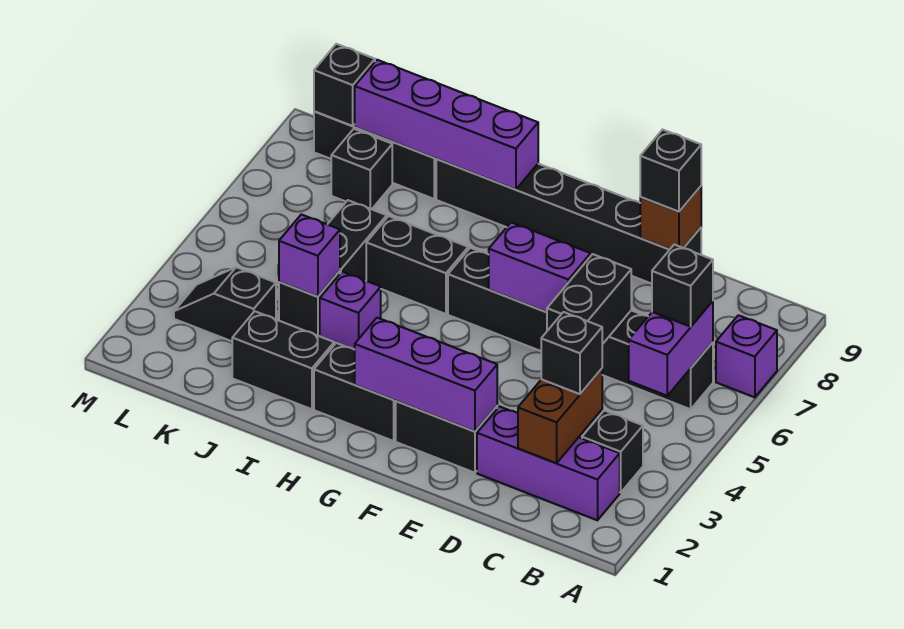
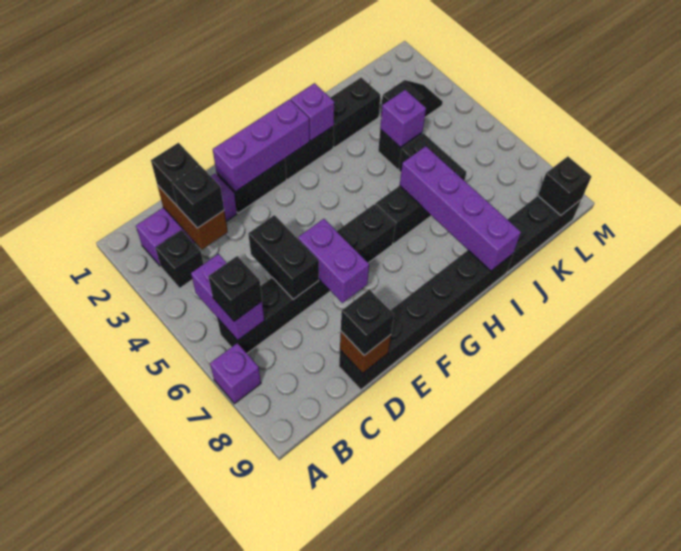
purple 1x2 brick [489,222,591,312] -> purple 1x2 brick turned to [298,219,369,303]
purple 1x4 brick [355,60,538,189] -> purple 1x4 brick turned to [400,146,521,271]
purple 1x1 brick [320,272,381,350] -> purple 1x1 brick moved to [291,83,334,141]
black 1x1 brick [331,129,392,209] -> black 1x1 brick moved to [151,143,199,205]

